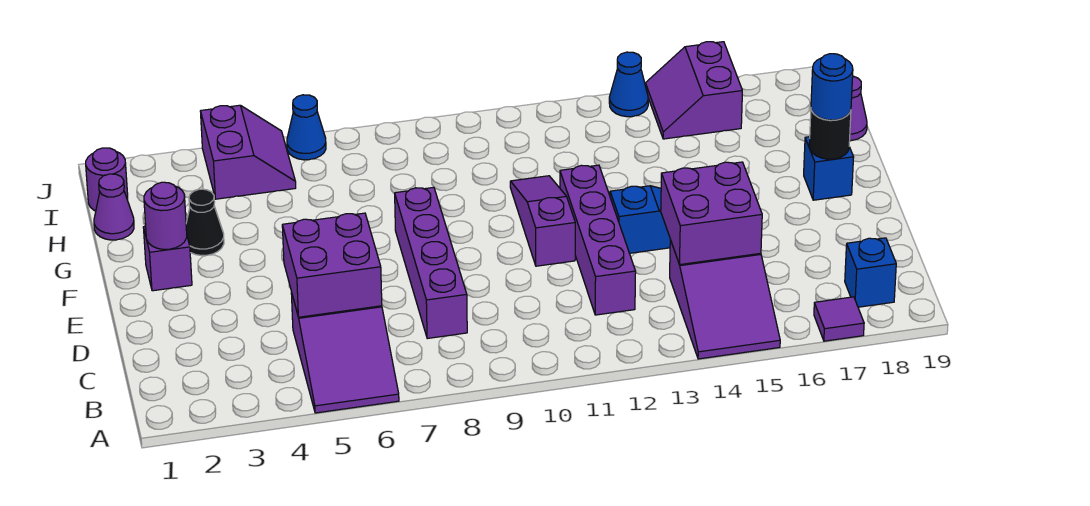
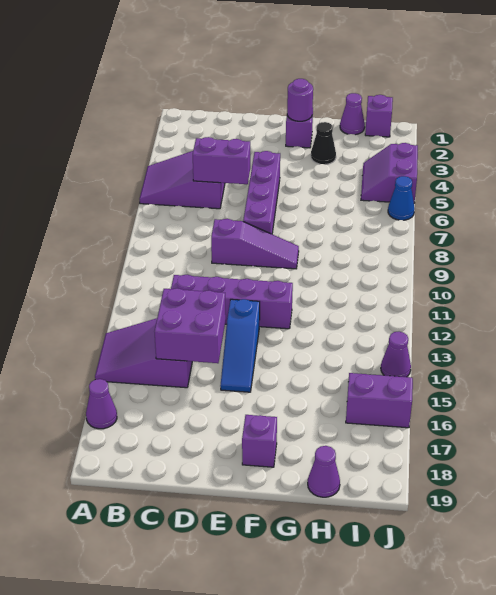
purple 1x1 tile [814,297,864,341] -> purple 1x1 cone [86,379,117,429]
blue 1x1 brick [845,238,896,307] -> none
purple 2x2 brick [282,213,382,317] -> purple 1x2 brick [193,137,250,184]
purple 1x4 brick [395,187,467,339] -> purple 1x4 brick turned to [243,151,280,234]
purple 1x3 slope [510,176,575,266] -> purple 1x3 slope moved to [211,219,299,269]
blue 1x1 brick [804,137,854,200] -> purple 1x1 brick [242,415,277,467]
black 1x1 round brick [809,110,851,159] -> none
blue 1x1 round brick [811,54,853,120] -> none
purple 1x1 round brick [86,148,128,211] -> purple 1x1 brick [365,95,393,137]
purple 2x2 slope [200,105,296,199] -> purple 2x2 slope turned to [361,143,418,203]
blue 1x1 cone [609,52,648,117] -> purple 1x1 cone [381,332,411,377]

